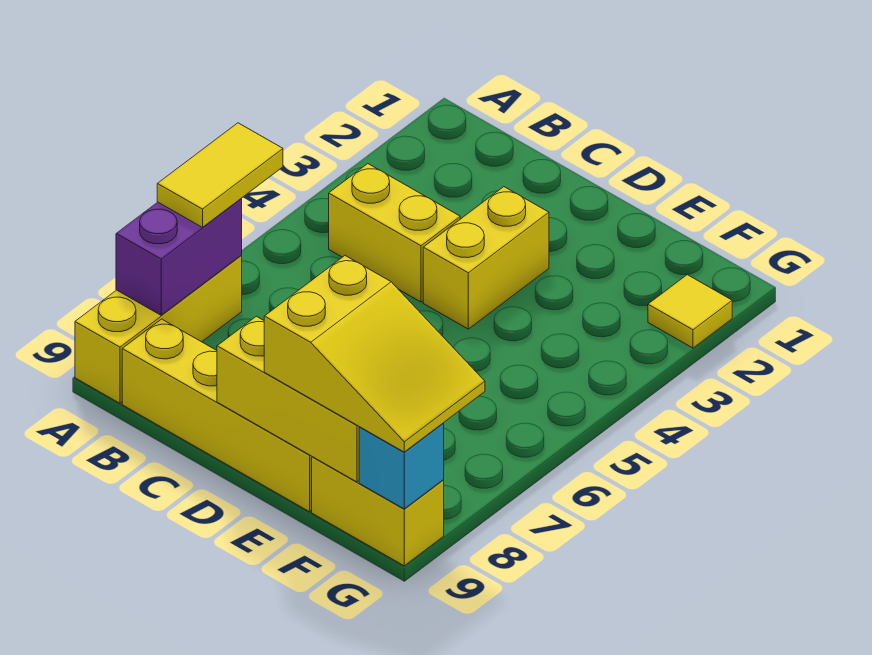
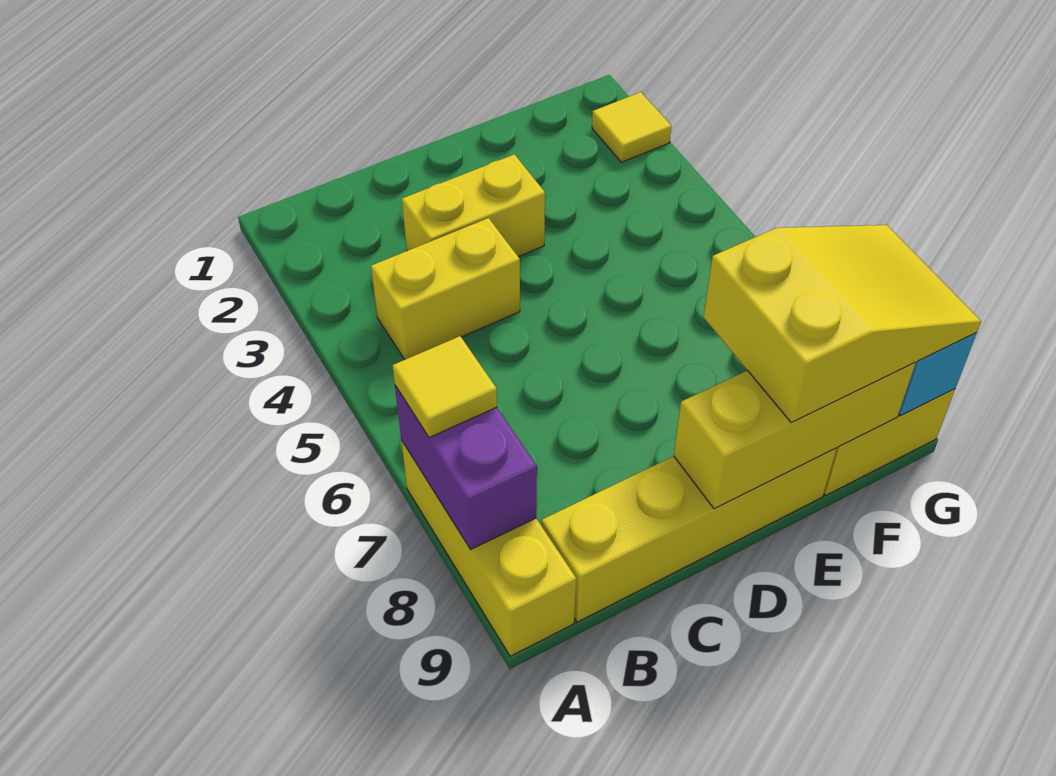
yellow 1x2 tile [157,123,283,227] -> yellow 1x1 tile [392,336,497,438]
yellow 1x2 brick [423,187,549,329] -> yellow 1x2 brick turned to [402,154,545,257]

